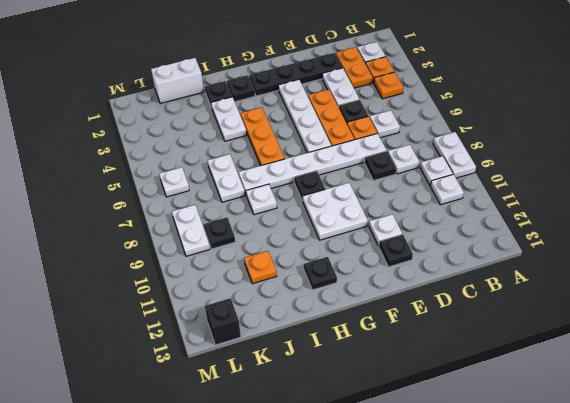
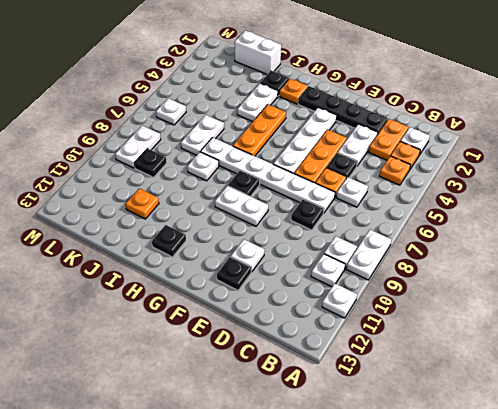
white 1x1 plate [388,145,419,174] -> white 1x1 plate moved to [322,283,357,318]
white 2x2 plate [303,183,368,240] -> white 1x2 plate [215,186,268,226]
black 1x1 plate [227,75,255,102] -> orange 1x1 plate [279,79,308,104]
black 1x1 brick [205,298,241,345] -> none

